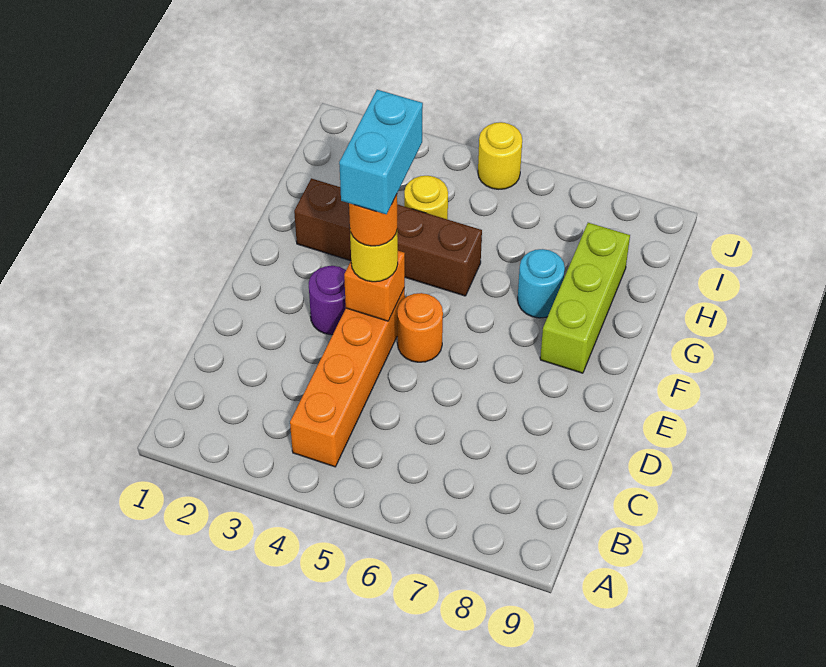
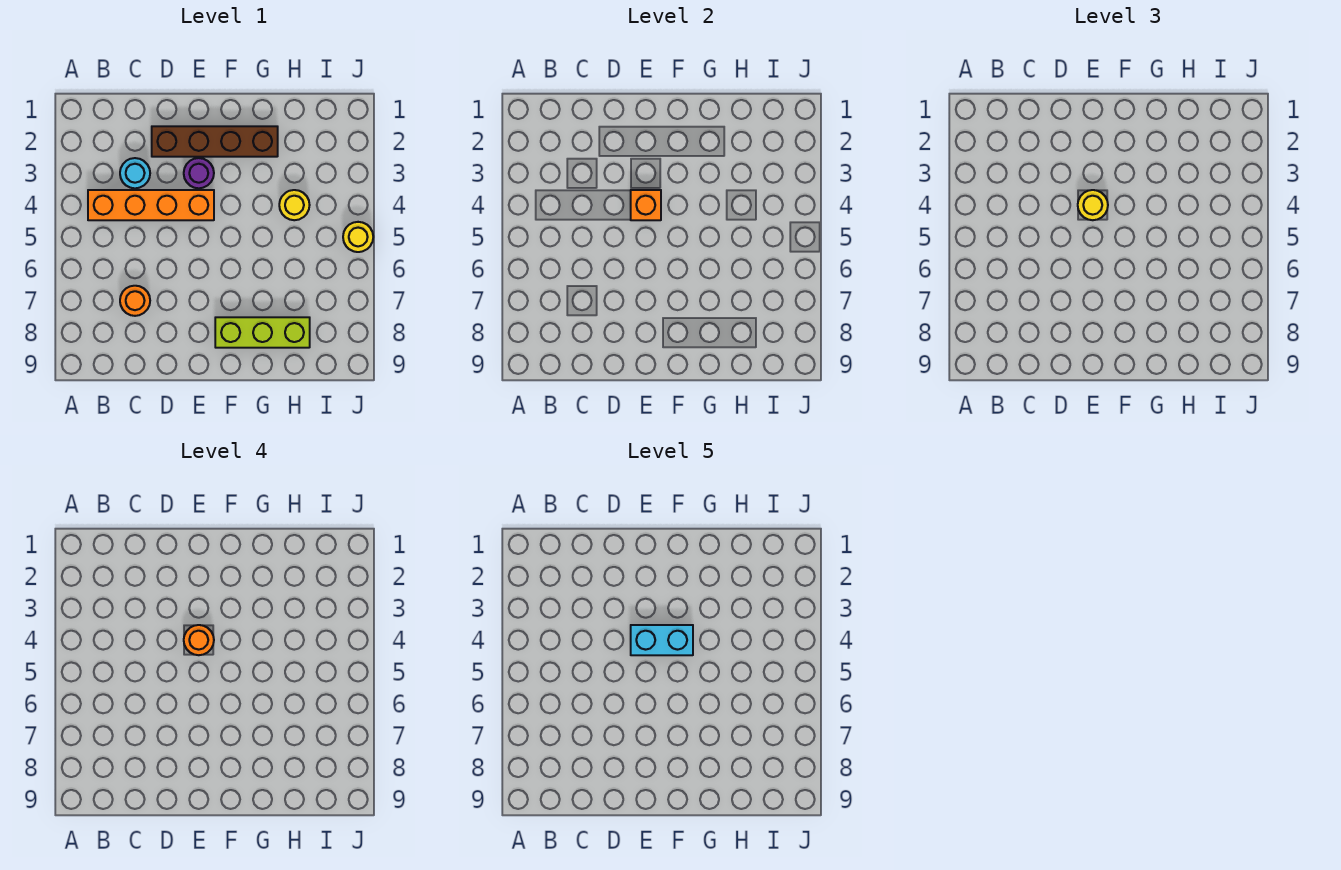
orange 1x1 round brick [397,293,443,362] -> orange 1x1 round brick moved to [120,286,150,316]
brown 1x4 brick [294,178,482,296] -> brown 1x4 brick turned to [152,126,278,157]
cyan 1x1 round brick [518,249,565,318] -> cyan 1x1 round brick moved to [120,158,150,188]

